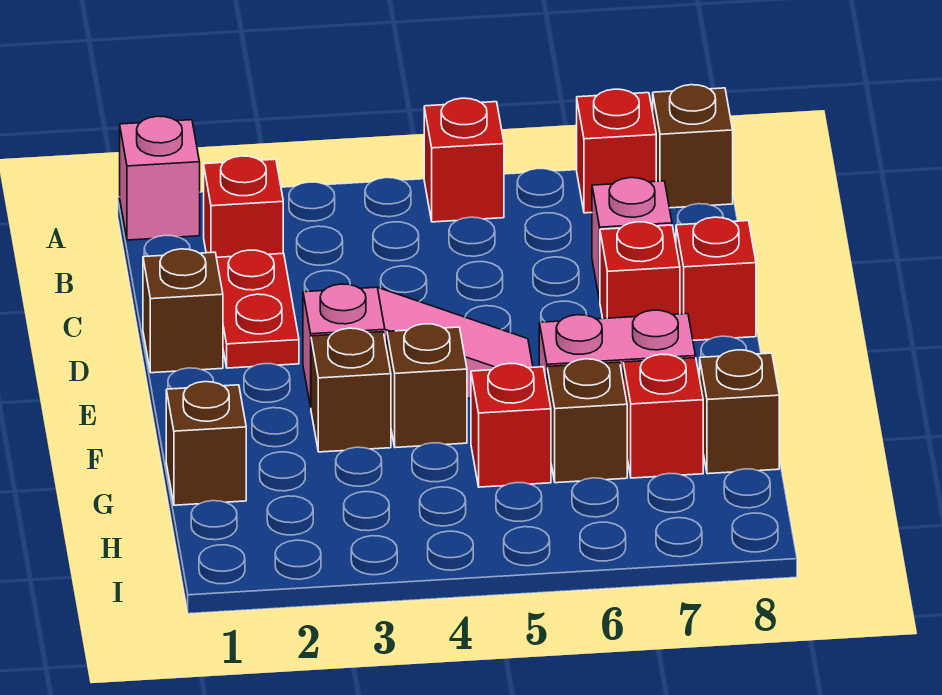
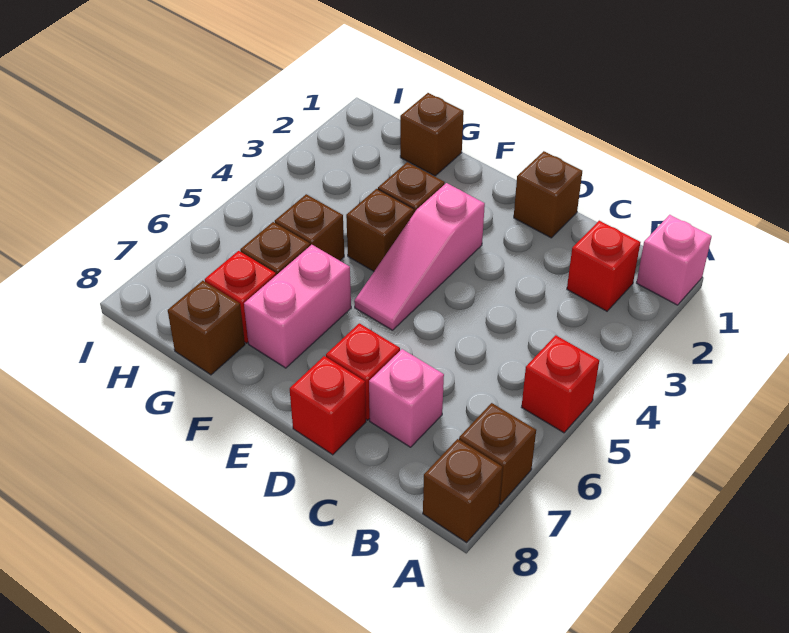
red 1x1 brick [577,89,656,213] -> brown 1x1 brick [459,403,536,504]
red 1x2 plate [216,250,299,368] -> none
red 1x1 brick [471,364,551,487] -> brown 1x1 brick [275,194,344,261]

